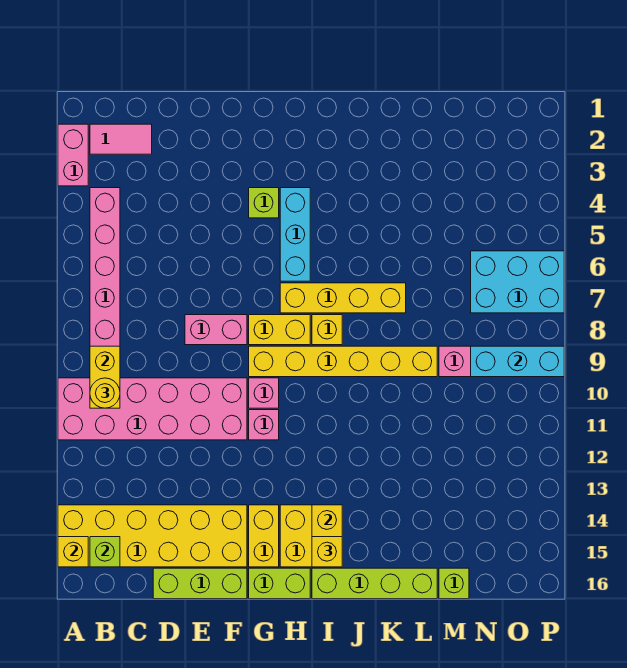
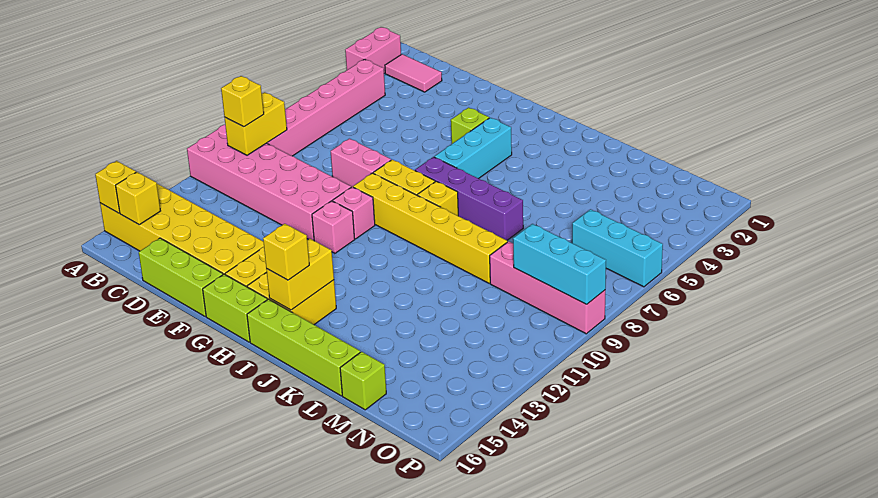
yellow 1x1 round brick [90,378,120,408] -> yellow 1x1 brick [221,76,264,127]
lime 1x1 brick [90,537,120,567] -> yellow 1x1 brick [115,172,160,225]
yellow 1x4 brick [280,283,406,313] -> purple 1x4 brick [415,157,523,240]
cyan 2x3 brick [471,251,564,313] -> cyan 1x3 brick [572,209,663,287]

